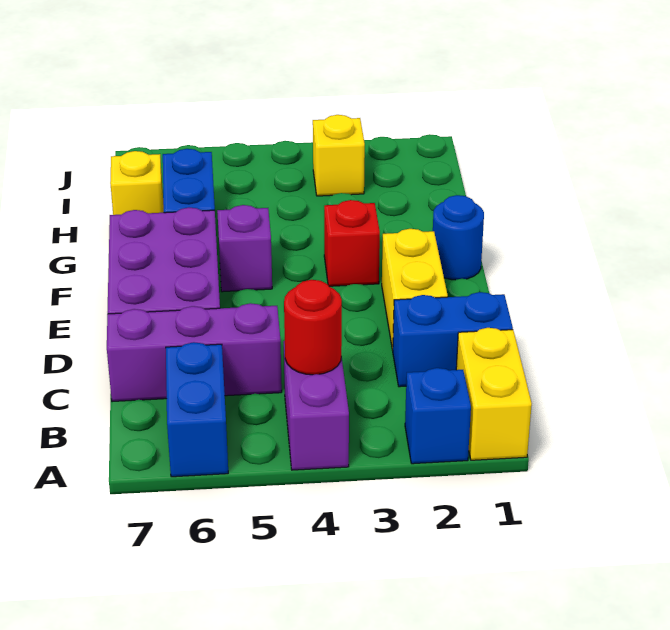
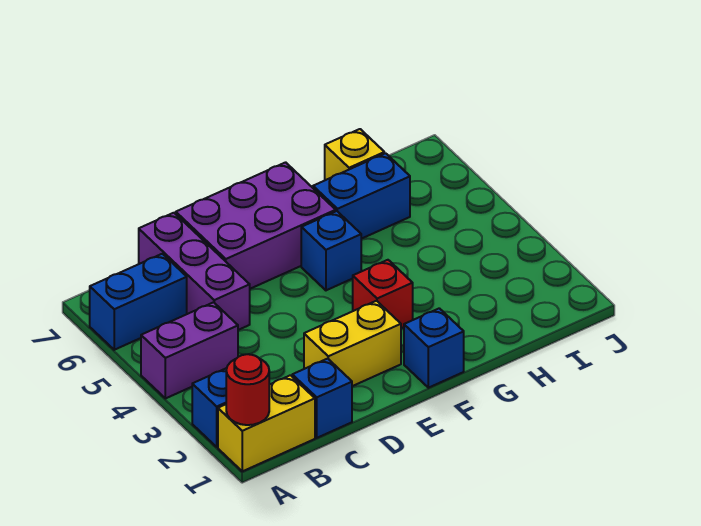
red 1x1 round brick [284,280,342,375] -> red 1x1 round brick moved to [226,354,269,425]
blue 1x2 brick [393,292,513,387] -> blue 1x1 brick [292,359,352,438]
blue 1x1 round brick [433,195,484,280] -> blue 1x1 brick [404,308,464,388]
purple 1x1 brick [217,205,272,292] -> blue 1x1 brick [301,211,361,290]
yellow 1x1 brick [313,115,365,196] -> none

